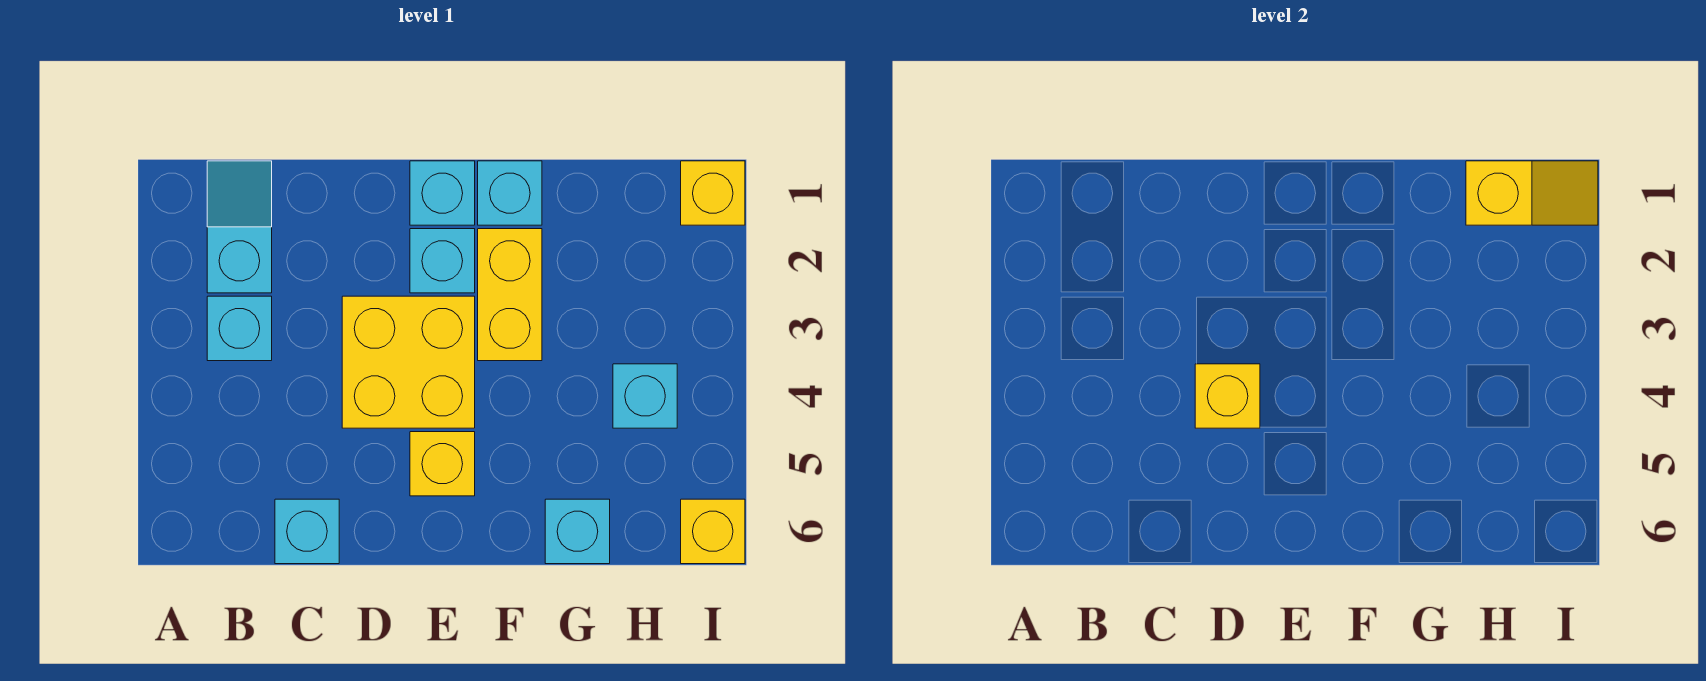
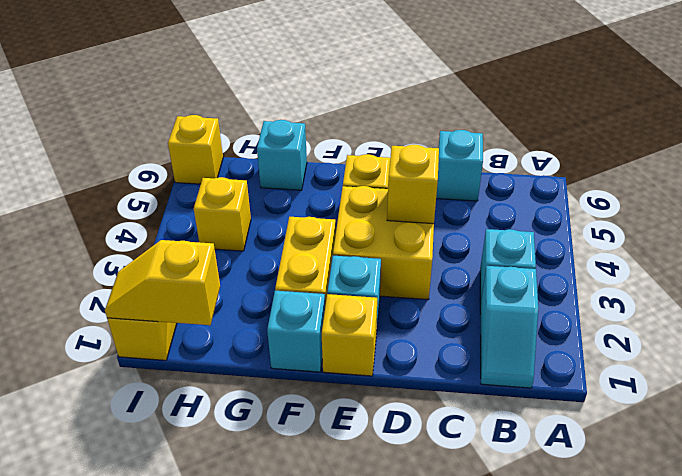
cyan 1x1 brick [410,161,475,225] -> yellow 1x1 brick [322,294,377,376]
cyan 1x1 brick [613,364,677,428] -> yellow 1x1 brick [194,177,251,251]

